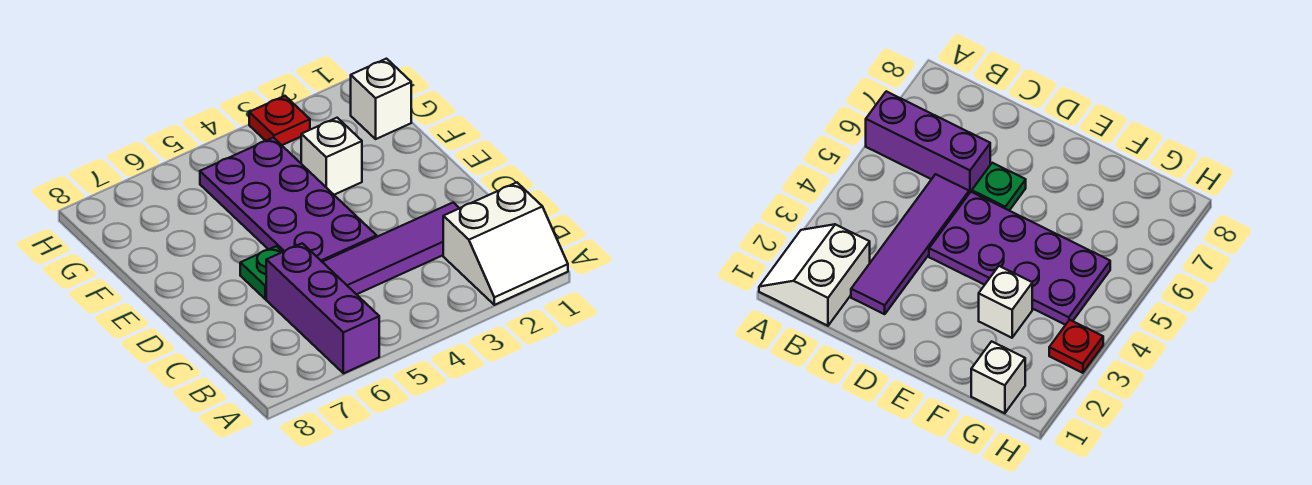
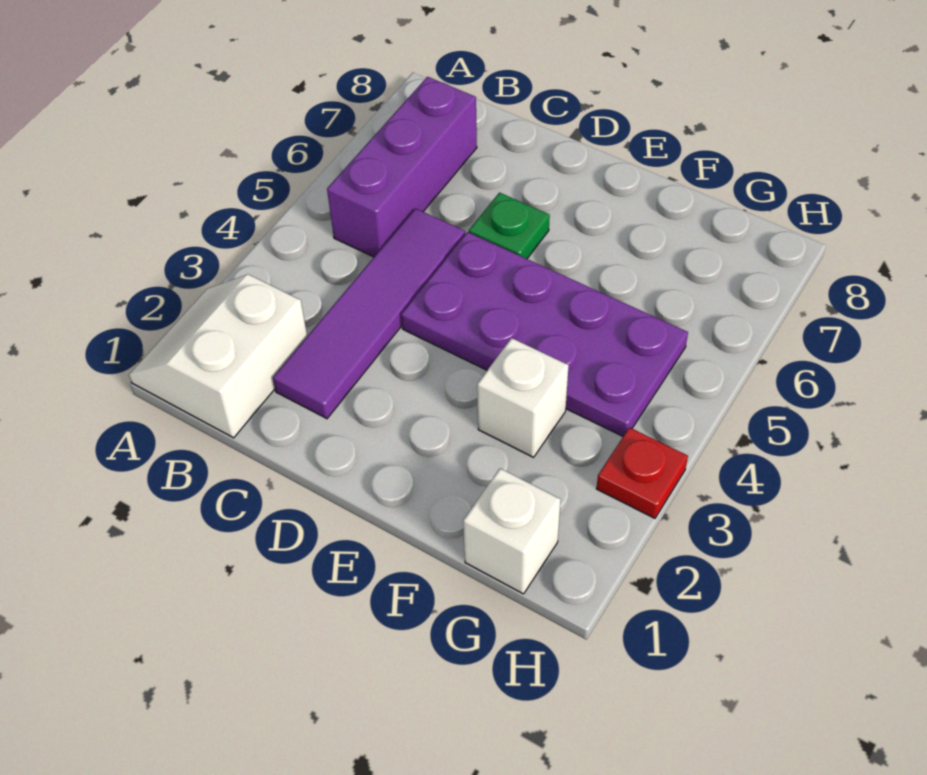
purple 1x3 brick [266,243,379,373] -> purple 1x3 brick turned to [327,77,477,257]

